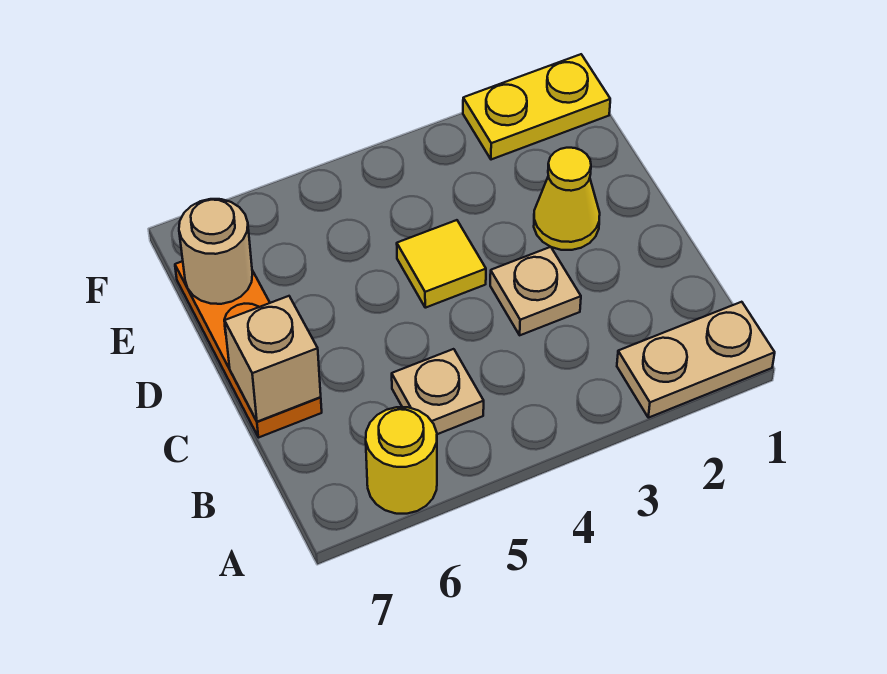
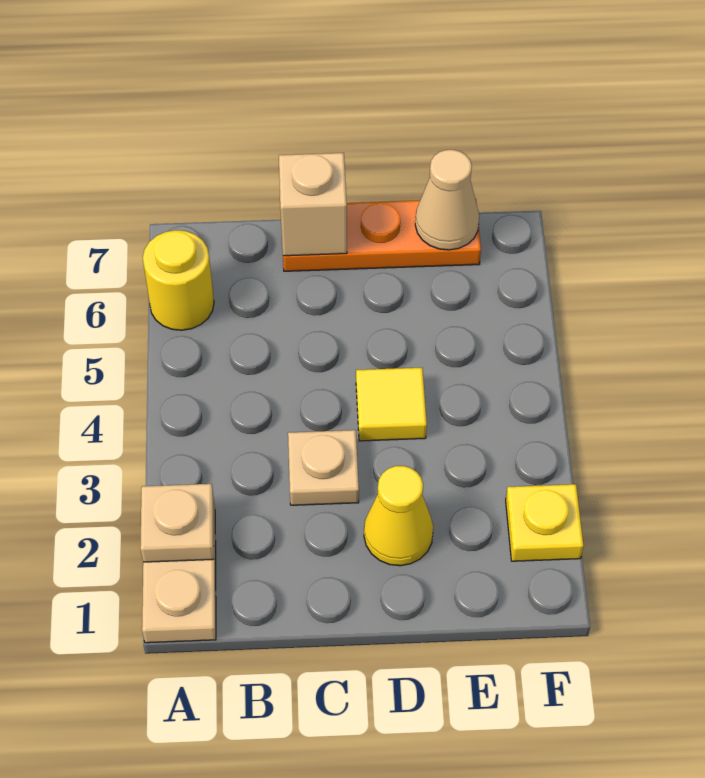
tan 1x1 plate [392,349,484,434] -> tan 1x1 plate moved to [140,484,214,562]
tan 1x1 round brick [179,199,252,304] -> tan 1x1 cone [415,150,479,250]
yellow 1x2 plate [463,54,610,160] -> yellow 1x1 plate [506,484,584,561]

